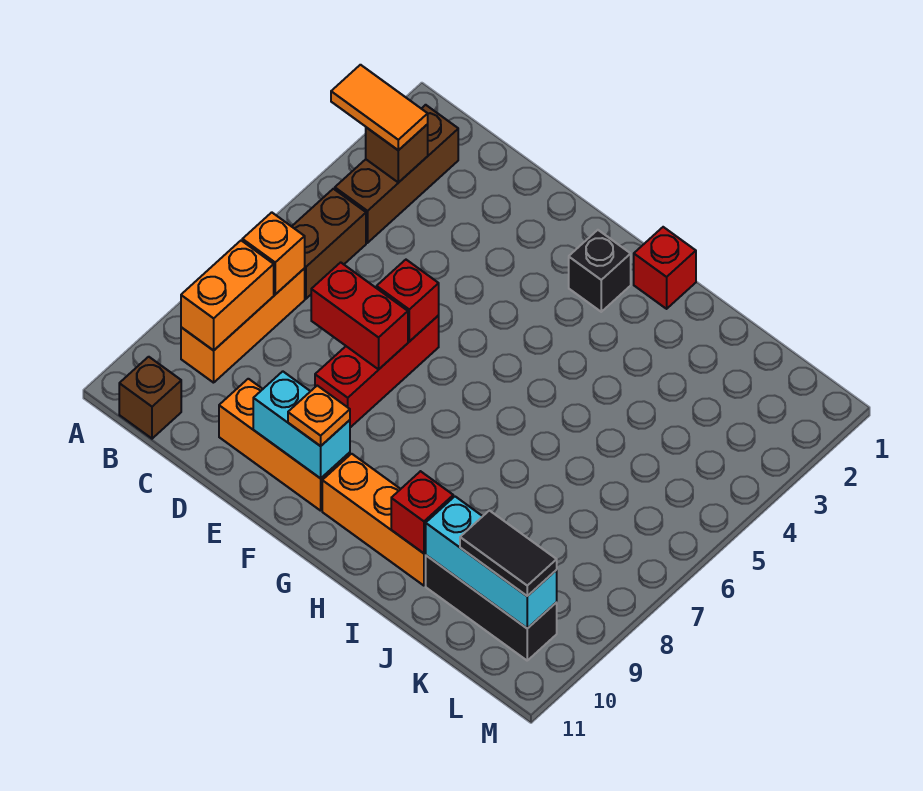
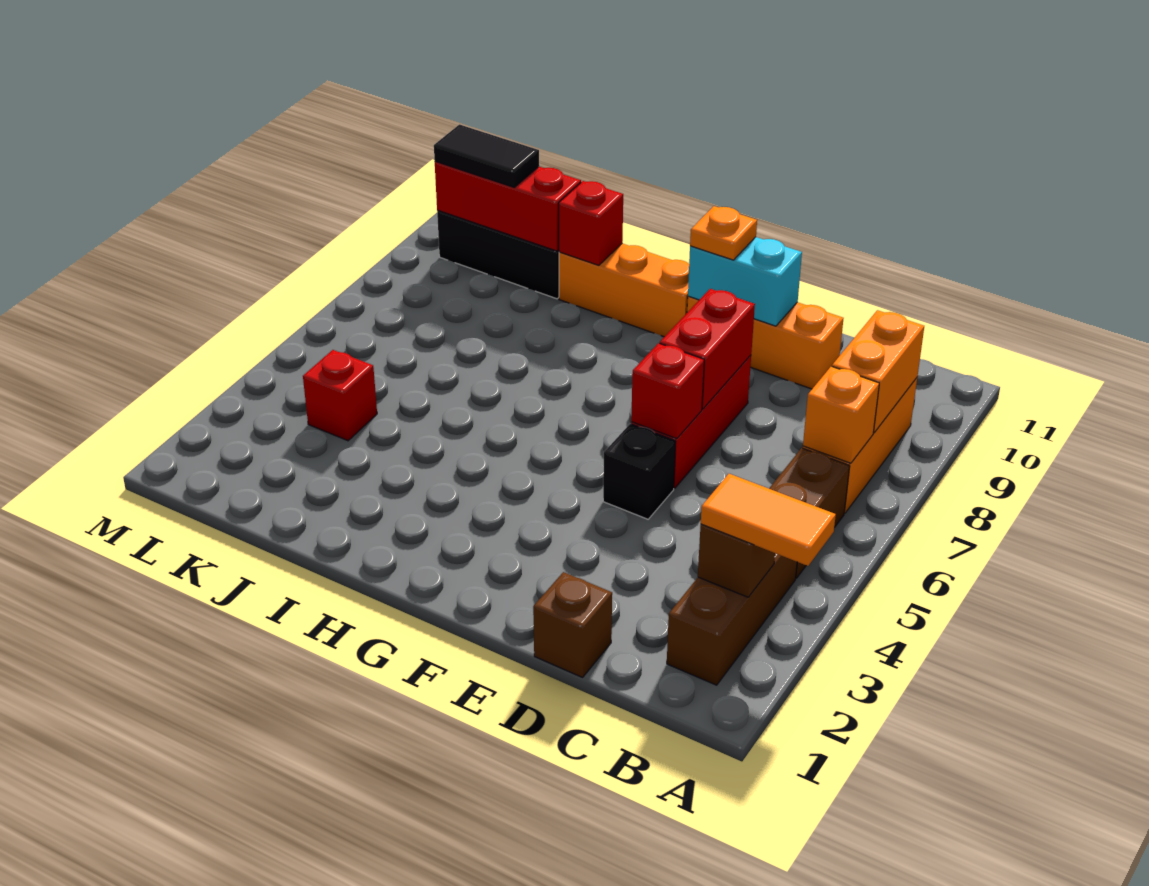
brown 1x1 brick [119,357,181,439] -> brown 1x1 brick moved to [533,572,612,677]
red 1x2 brick [311,262,408,369] -> red 1x2 brick turned to [660,289,755,409]
black 1x1 brick [569,230,631,312] -> black 1x1 brick moved to [603,424,676,519]
red 1x1 brick [634,227,696,309] -> red 1x1 brick moved to [303,350,377,441]
cyan 1x3 brick [425,497,557,628] -> red 1x3 brick [435,161,581,251]

